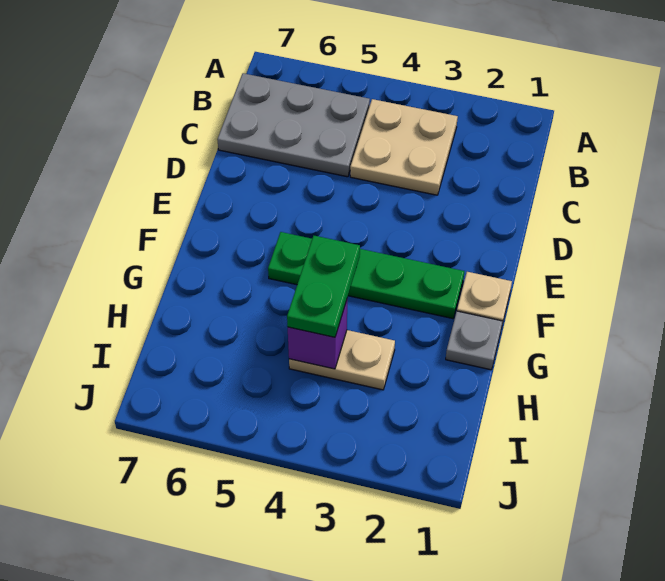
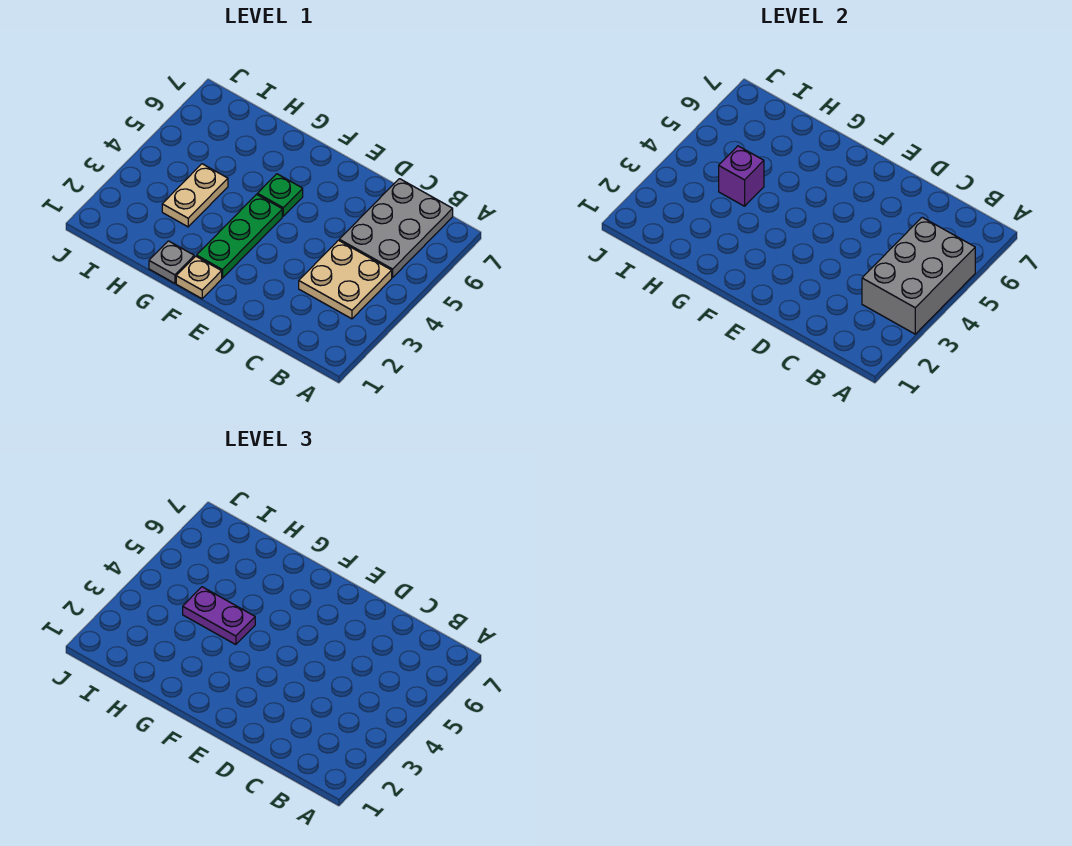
none -> grey 2x3 brick [862,217,975,334]
green 1x2 plate [287,236,360,337] -> purple 1x2 plate [183,587,255,645]

